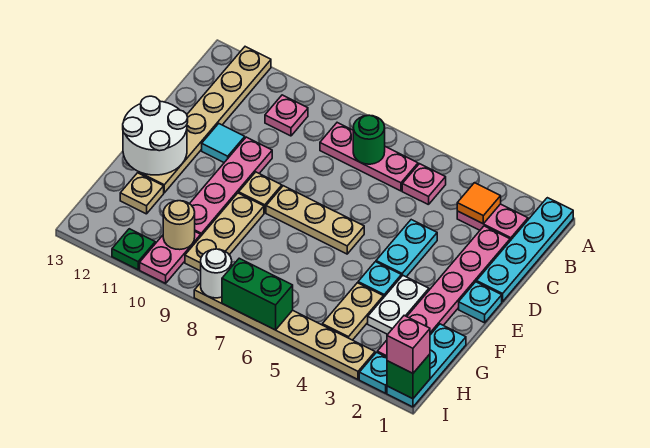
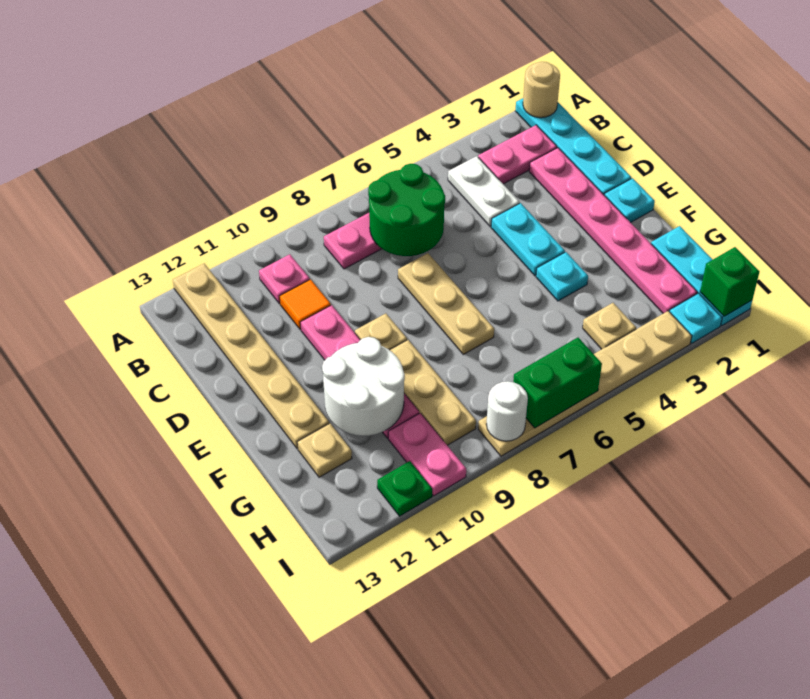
orange 1x1 tile [457,183,501,224] -> orange 1x1 tile moved to [280,280,331,329]
pink 1x1 plate [402,164,446,205] -> none
green 1x1 round brick [353,115,385,164] -> green 2x2 round brick [368,164,445,256]
cyan 1x1 tile [202,124,245,162] -> none
tan 1x3 plate [266,186,364,254] -> tan 1x3 plate turned to [398,253,494,354]
white 2x2 round brick [123,96,188,175] -> white 2x2 round brick moved to [322,337,405,436]
white 1x2 plate [368,276,429,334] -> white 1x2 plate moved to [448,156,520,226]
tan 1x2 plate [322,283,383,340] -> tan 1x1 plate [583,303,636,349]
tan 1x1 round brick [163,201,195,250] -> tan 1x1 round brick moved to [523,62,560,118]
pink 1x1 brick [387,316,430,373] -> none

